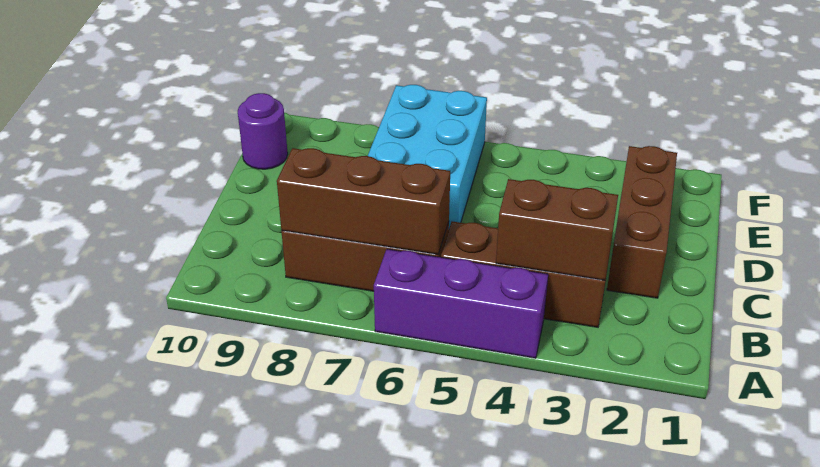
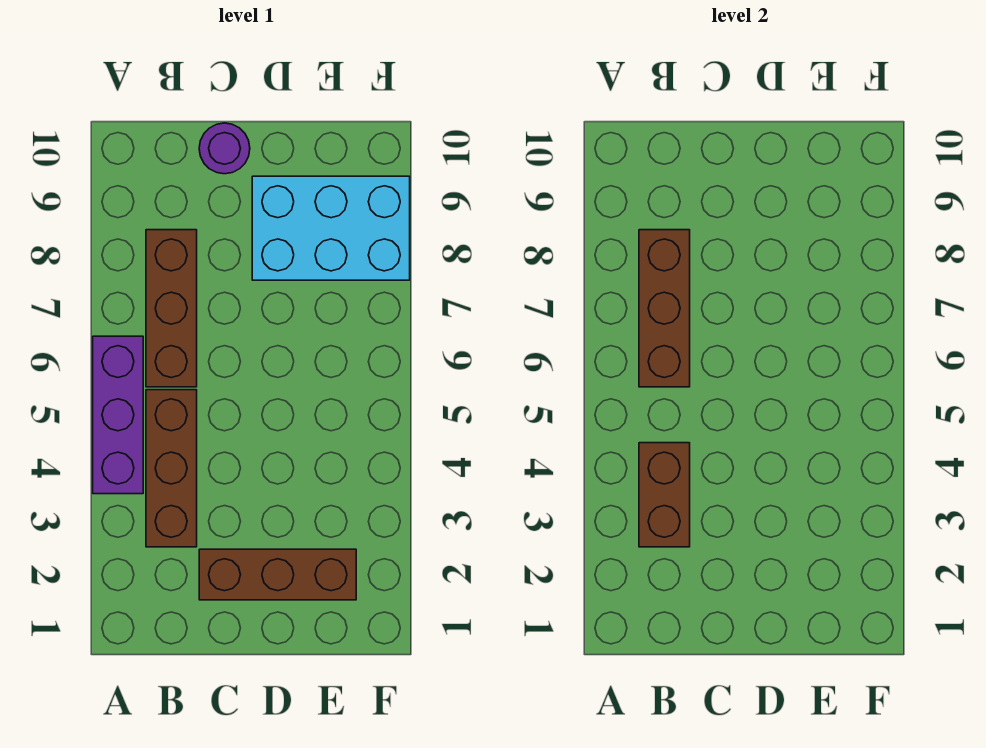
cyan 2x3 brick [368,85,487,228] -> cyan 2x3 brick moved to [252,176,410,280]
purple 1x1 round brick [238,93,288,169] -> purple 1x1 round brick moved to [199,123,250,174]

